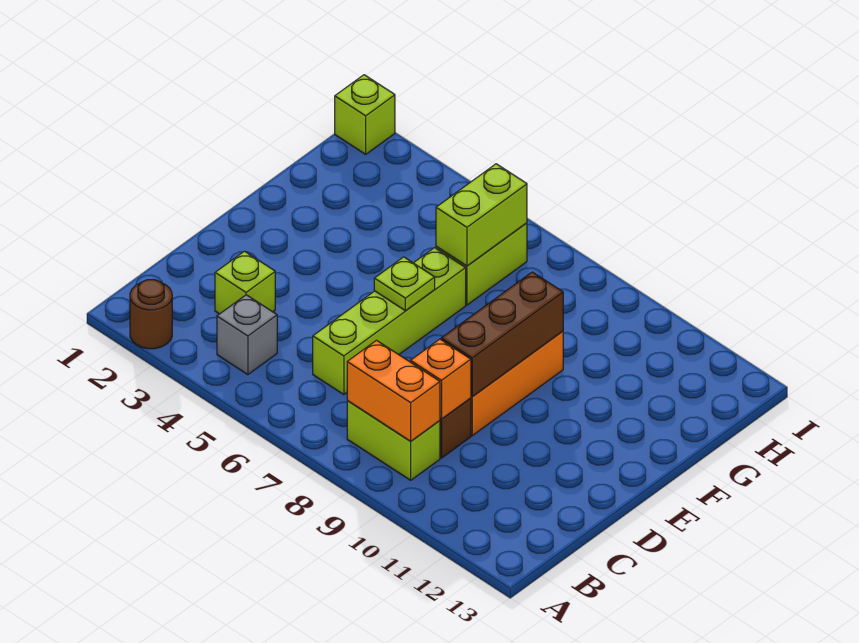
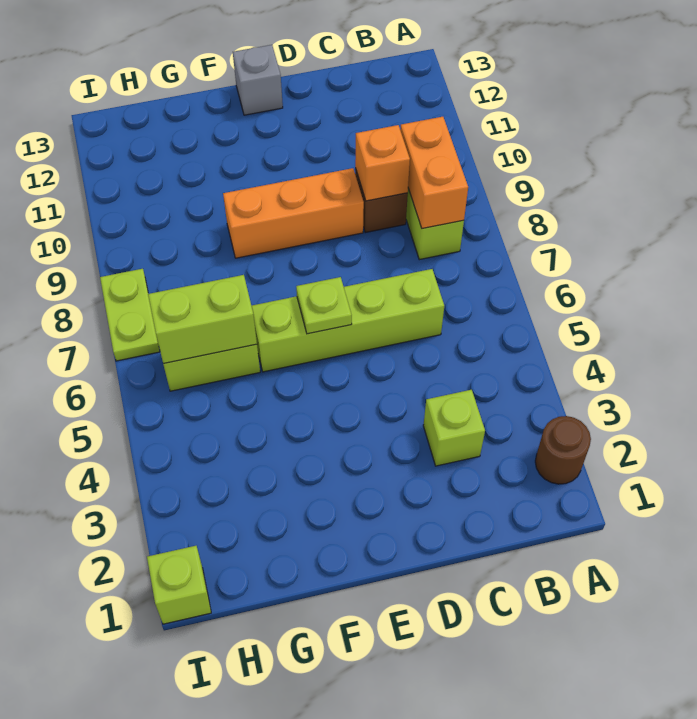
grey 1x1 brick [217,295,277,375] -> grey 1x1 brick moved to [233,45,283,115]
brown 1x3 brick [441,272,563,397] -> none
none -> lime 1x2 plate [100,269,160,361]

